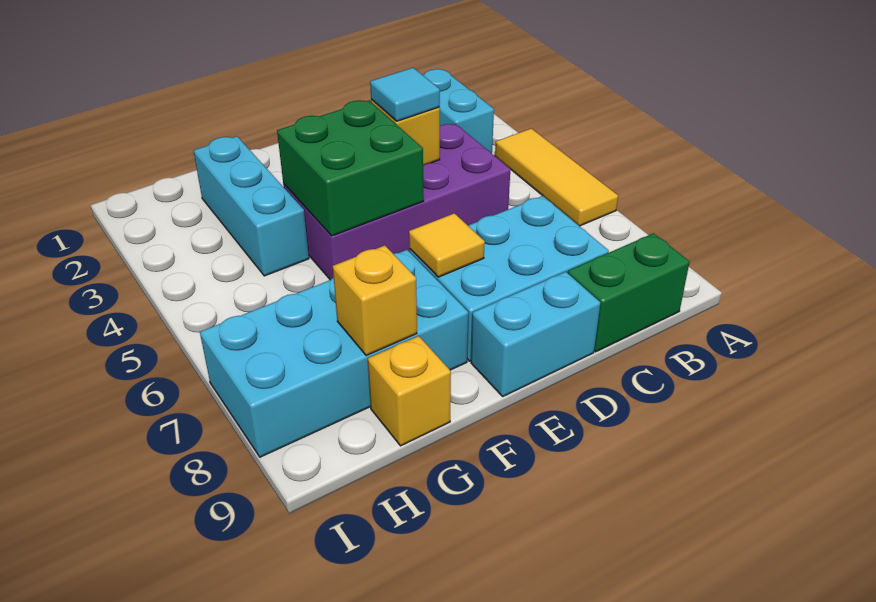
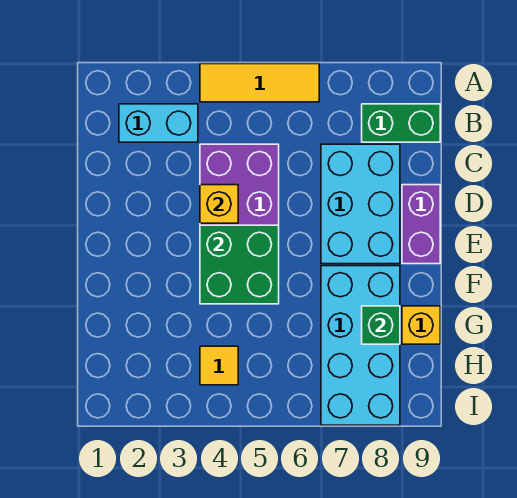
green 1x2 brick [568,233,689,352] -> green 1x2 brick turned to [362,104,440,142]
cyan 1x1 tile [370,68,440,121] -> none
cyan 1x2 brick [471,272,600,396] -> purple 1x2 brick [402,185,440,264]
yellow 1x1 tile [409,213,485,277] -> yellow 1x1 tile moved to [200,346,238,385]
cyan 1x3 brick [194,136,309,276] -> none
yellow 1x1 brick [333,246,417,356] -> green 1x1 brick [362,306,400,344]

